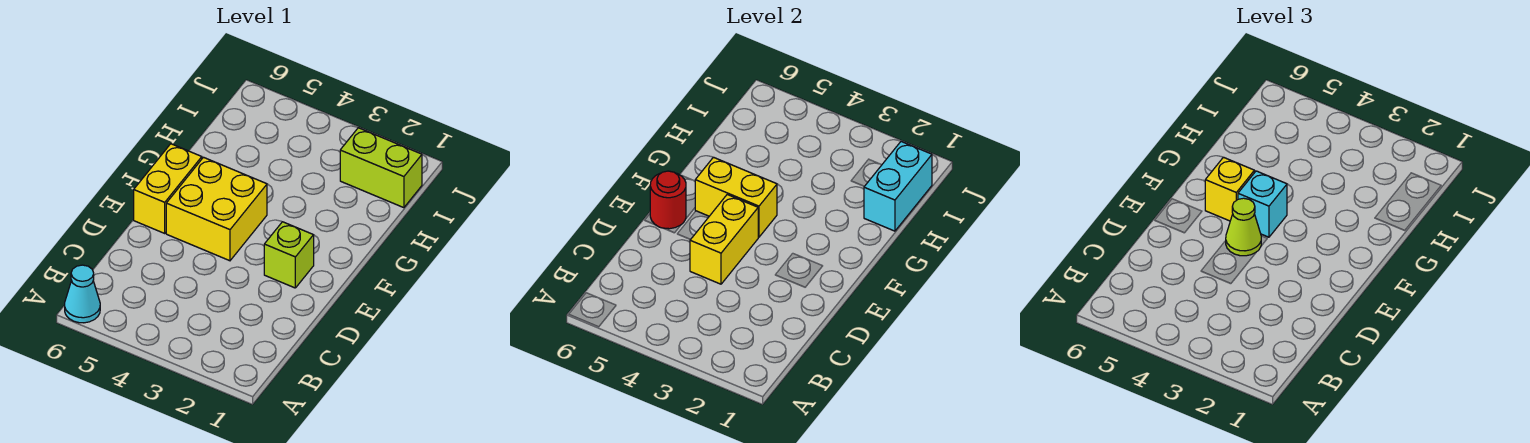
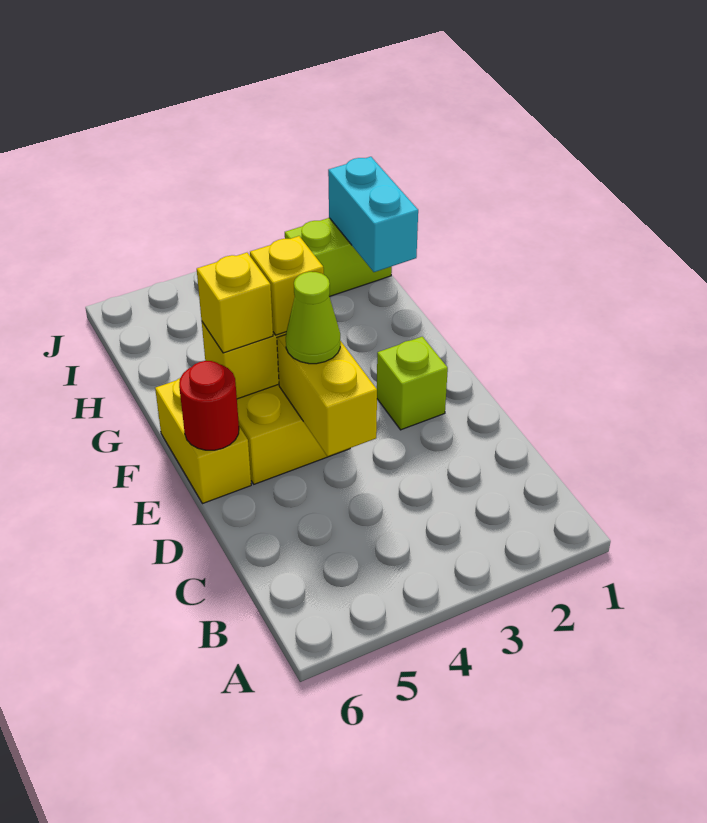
cyan 1x1 cone [65,265,100,323] -> none
cyan 1x1 brick [1238,171,1287,237] -> yellow 1x1 brick [250,236,324,335]

